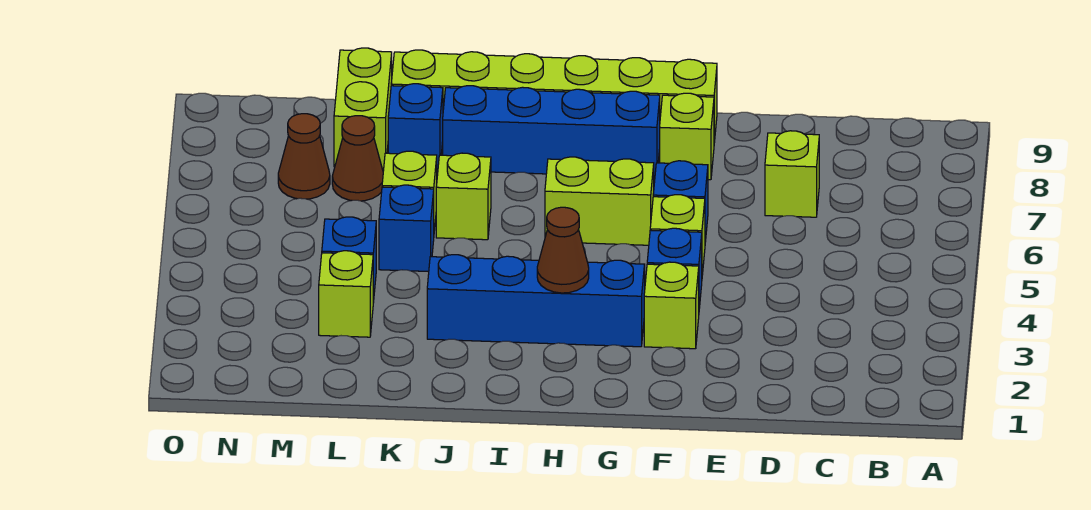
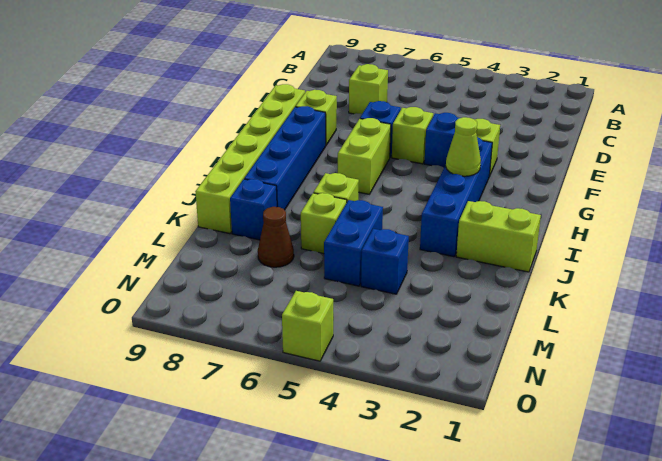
brown 1x1 cone [537,207,589,293] -> lime 1x1 cone [446,117,481,176]
blue 1x1 brick [379,185,434,272] -> blue 1x2 brick [324,200,383,286]
lime 1x1 brick [319,251,373,337] -> lime 1x1 brick moved to [282,291,333,361]
lime 1x2 brick [334,48,392,168] -> lime 1x2 brick moved to [456,201,541,272]
brown 1x1 cone [278,114,330,199] -> none

